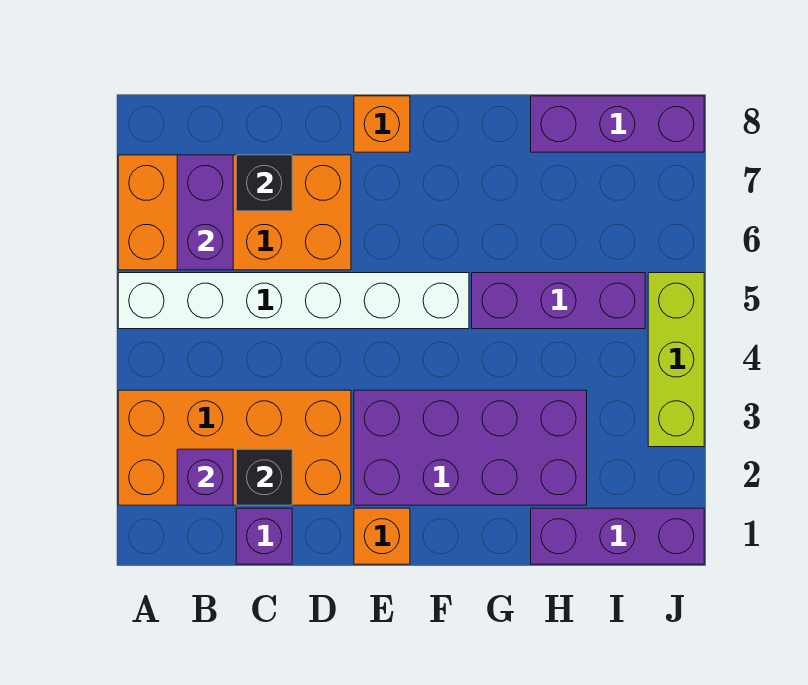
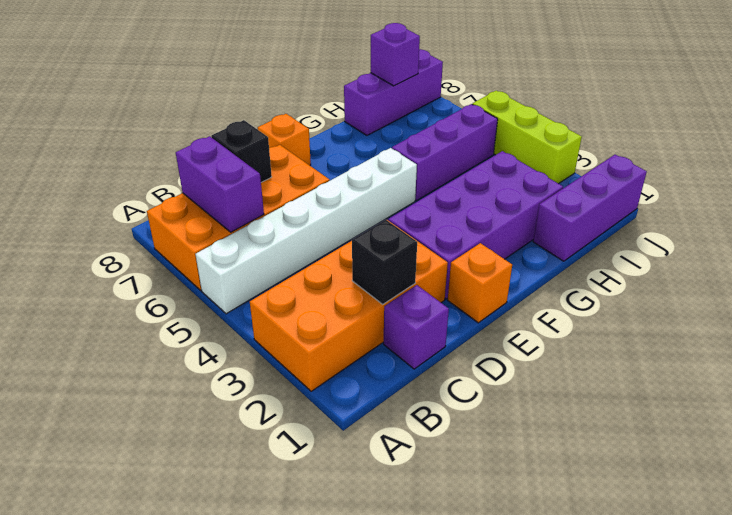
purple 1x1 brick [177,449,233,505] -> purple 1x1 brick moved to [371,23,420,86]

